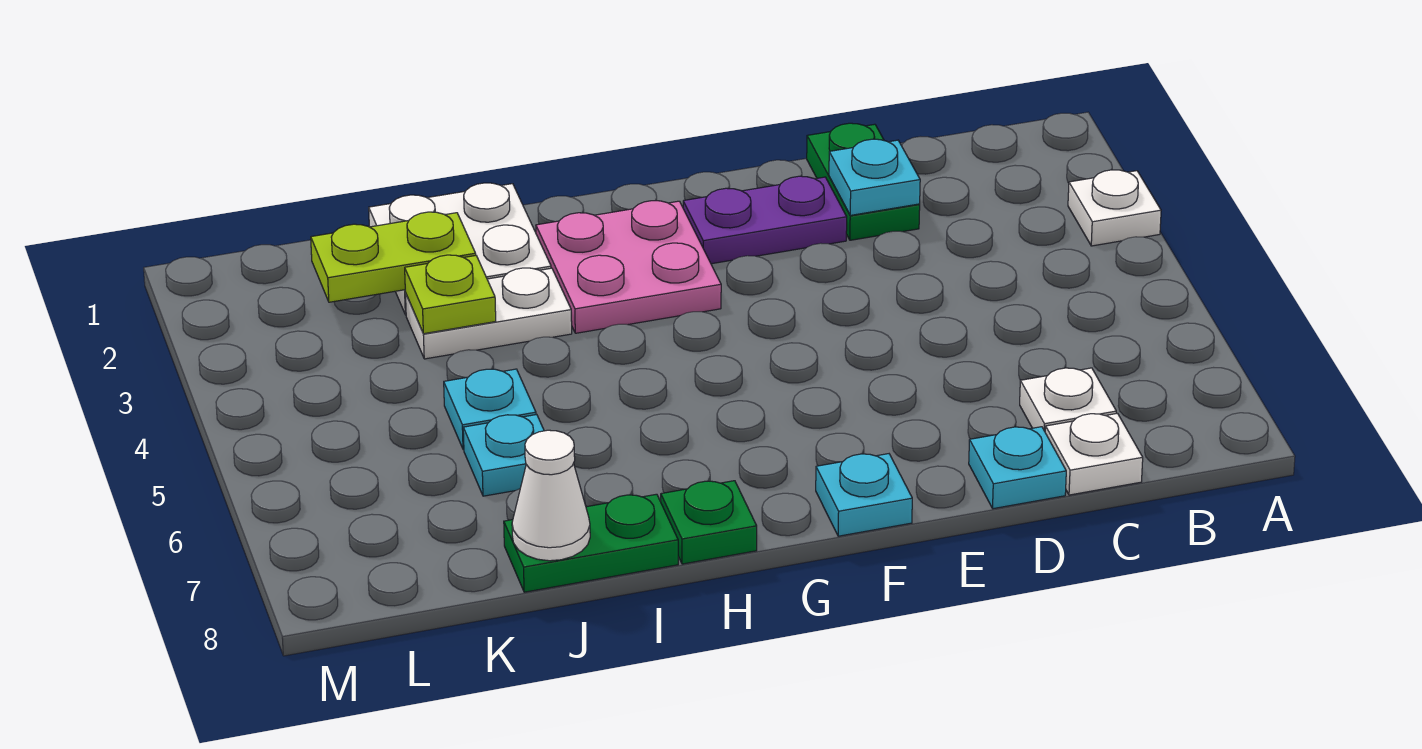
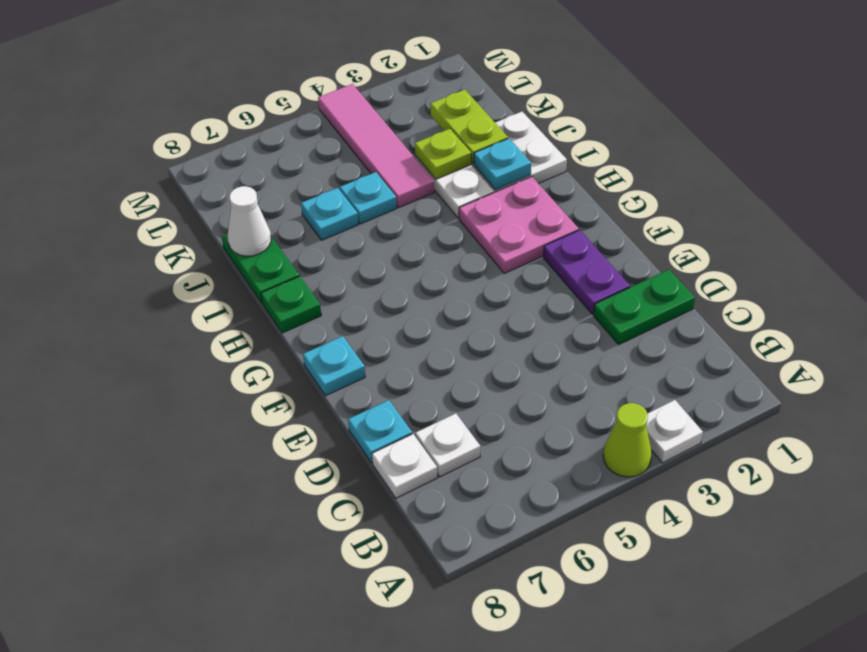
none -> lime 1x1 cone [603,403,652,477]
cyan 1x1 plate [829,139,920,215] -> cyan 1x1 plate moved to [474,138,531,190]
none -> pink 1x4 tile [318,84,434,207]

